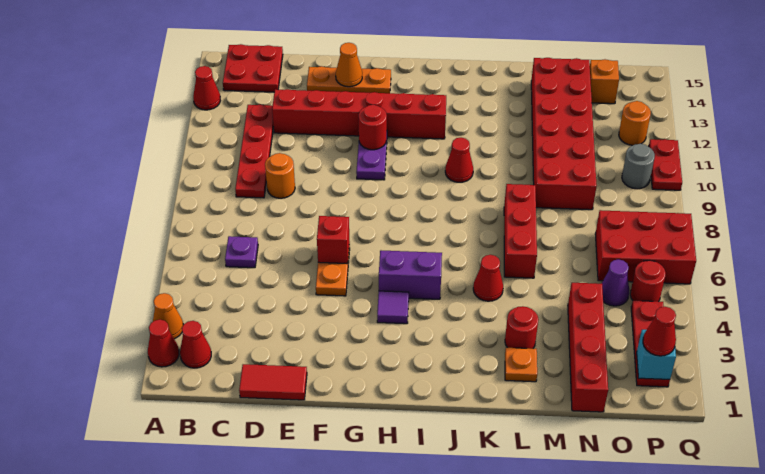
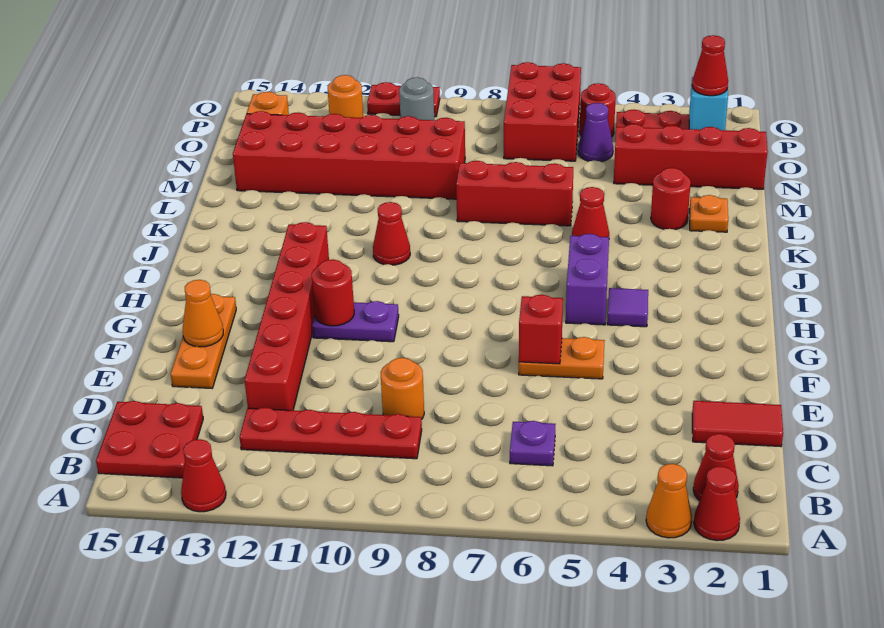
red 1x2 tile [239,364,307,400] -> red 1x2 tile turned to [692,401,783,447]

